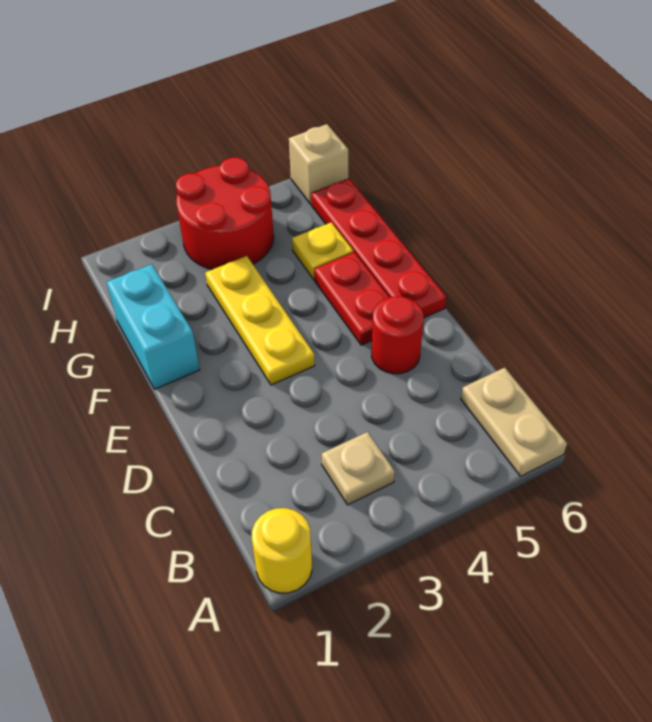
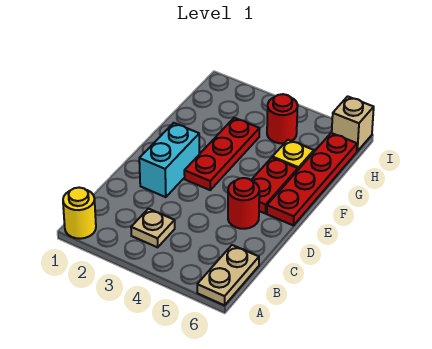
yellow 1x3 plate [205,256,315,385] -> red 1x3 plate [184,118,260,190]
cyan 1x2 brick [107,264,200,389] -> cyan 1x2 brick moved to [139,123,199,197]
red 2x2 round brick [176,157,274,269] -> red 1x1 round brick [267,94,298,143]

